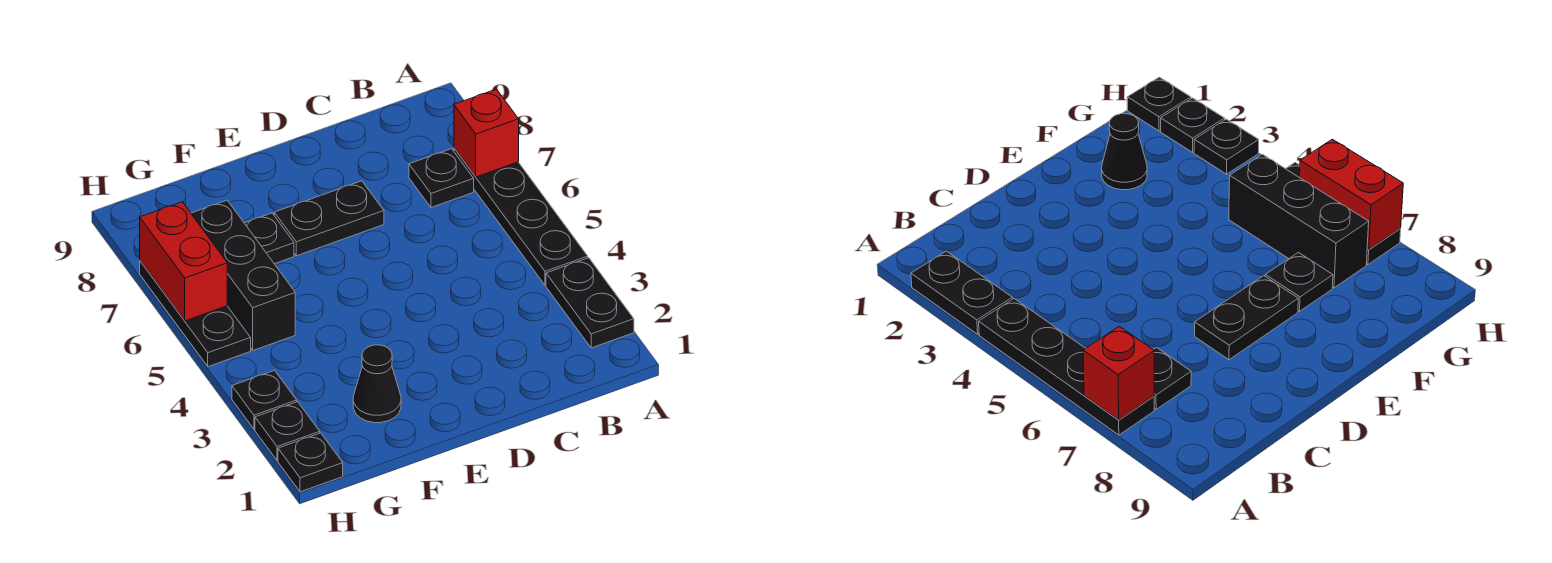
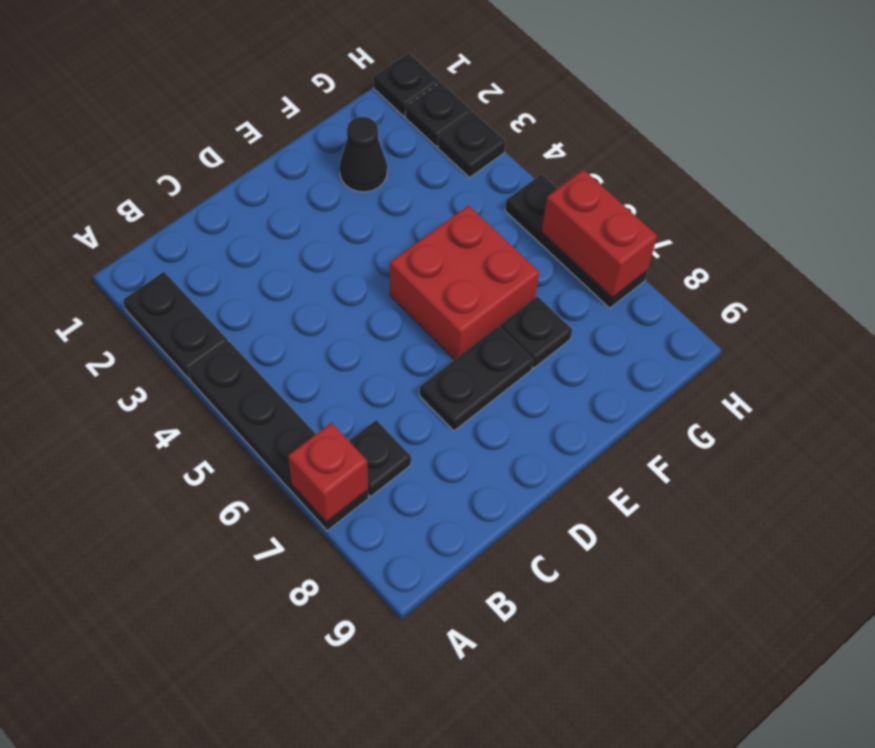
none -> red 2x2 brick [390,205,539,360]
black 1x3 brick [191,200,295,350] -> none

